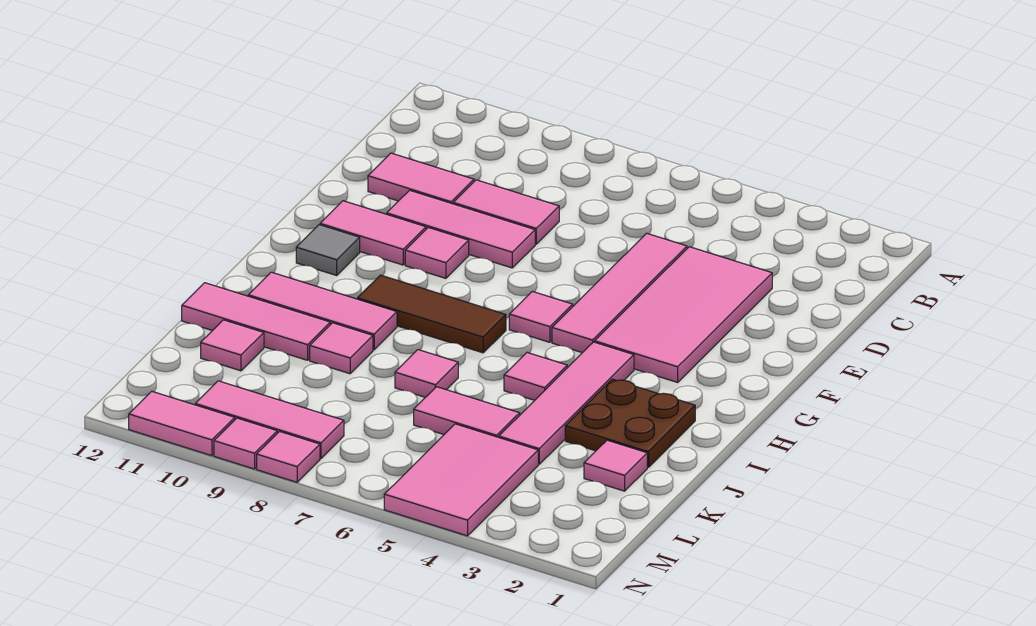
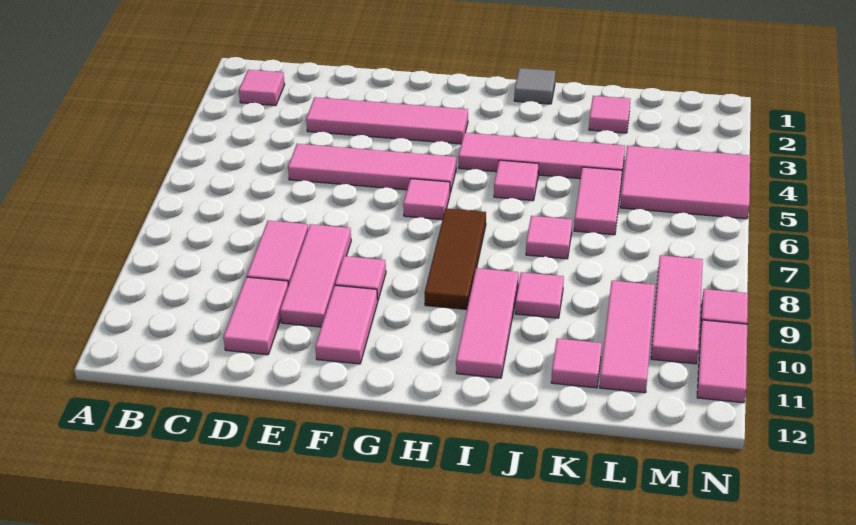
pink 2x4 tile [595,247,772,382] -> pink 1x4 tile [306,97,468,144]
grey 1x1 tile [296,225,360,275] -> grey 1x1 tile moved to [514,68,556,104]
brown 2x2 plate [565,379,695,467] -> none
pink 1x3 tile [182,283,330,360] -> pink 1x3 tile moved to [600,281,655,393]
pink 1x1 tile [257,432,320,482] -> pink 1x1 tile moved to [239,70,285,106]

